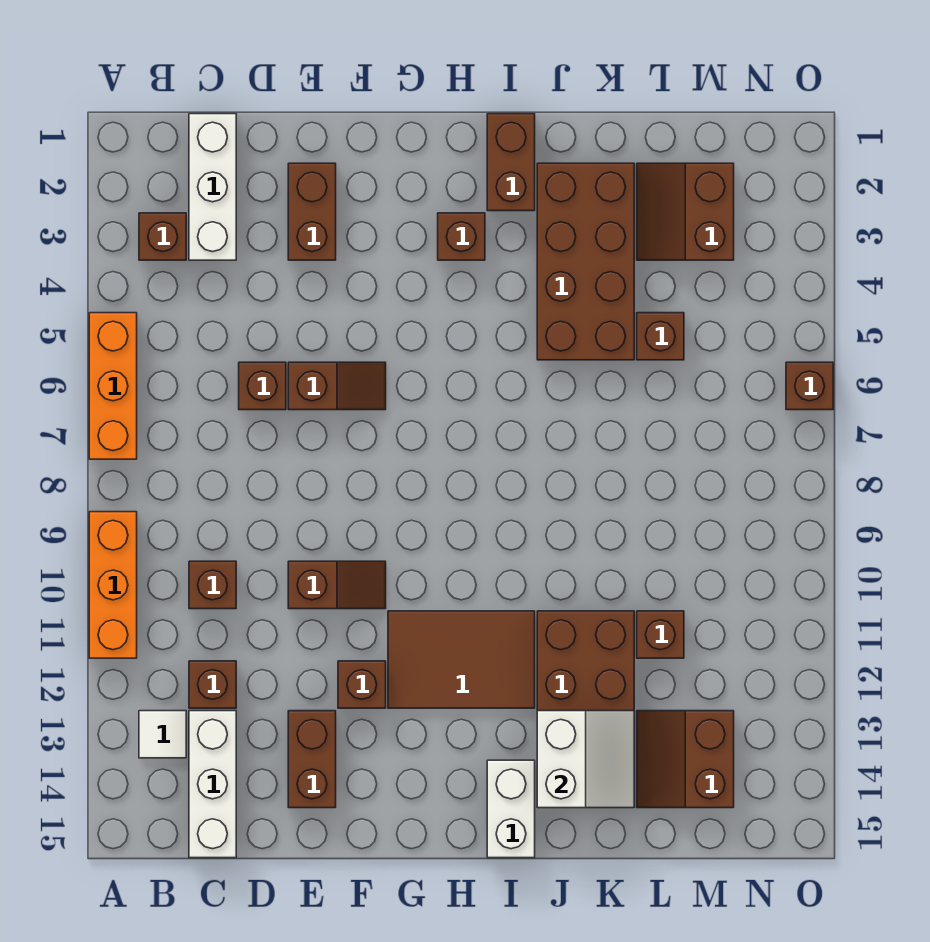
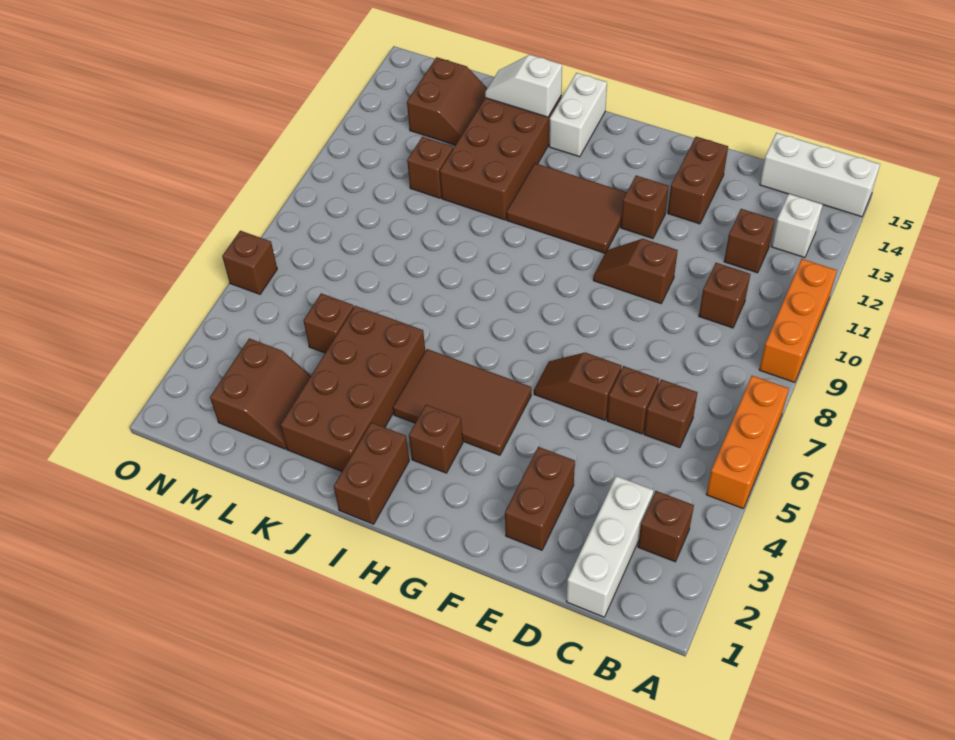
white 1x1 tile [139,711,186,758] -> white 1x1 brick [771,194,823,258]
none -> brown 1x1 brick [644,379,697,448]
white 1x3 brick [189,711,236,858] -> white 1x3 brick turned to [760,133,880,217]
none -> brown 2x3 tile [393,349,531,455]
white 2x2 slope [537,711,634,808] -> white 1x2 slope [485,55,562,117]

